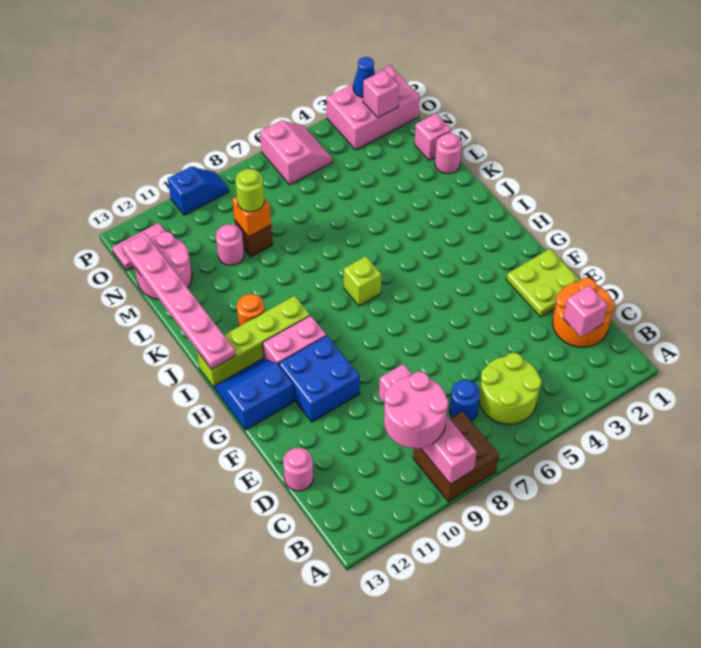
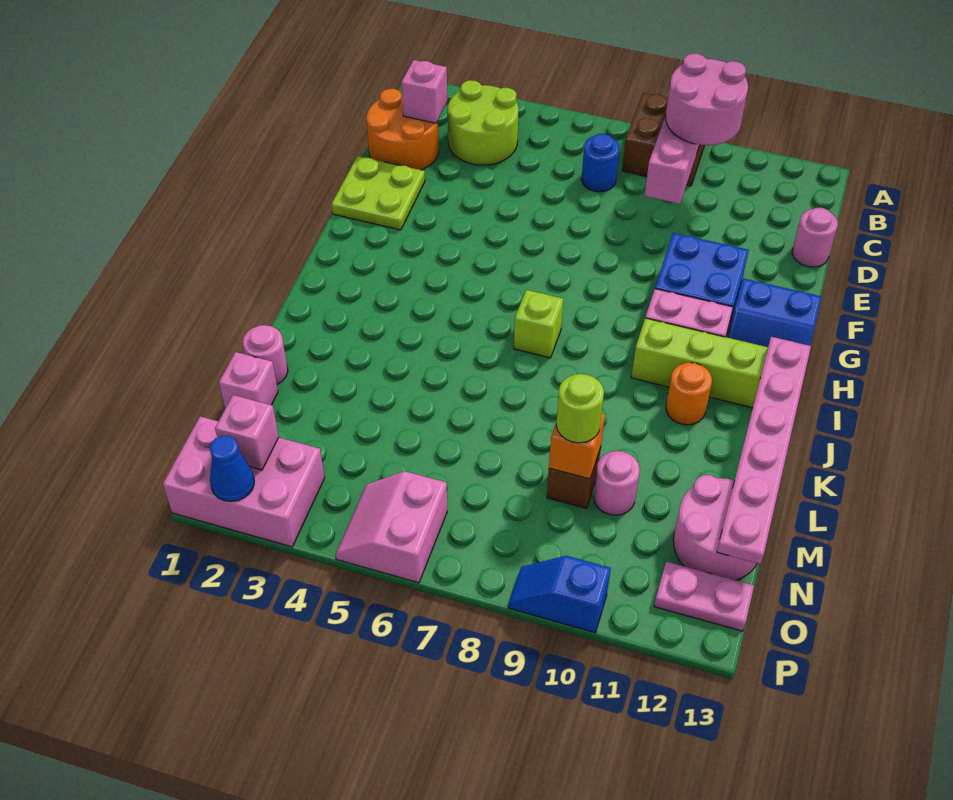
lime 2x2 round brick [479,353,542,424] -> lime 2x2 round brick moved to [448,80,519,165]

